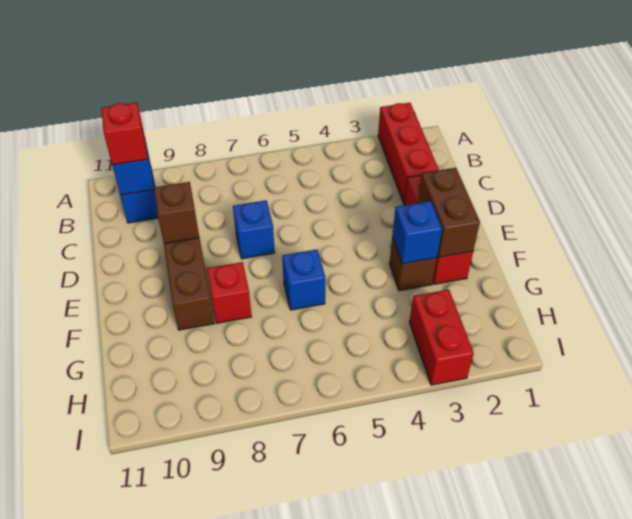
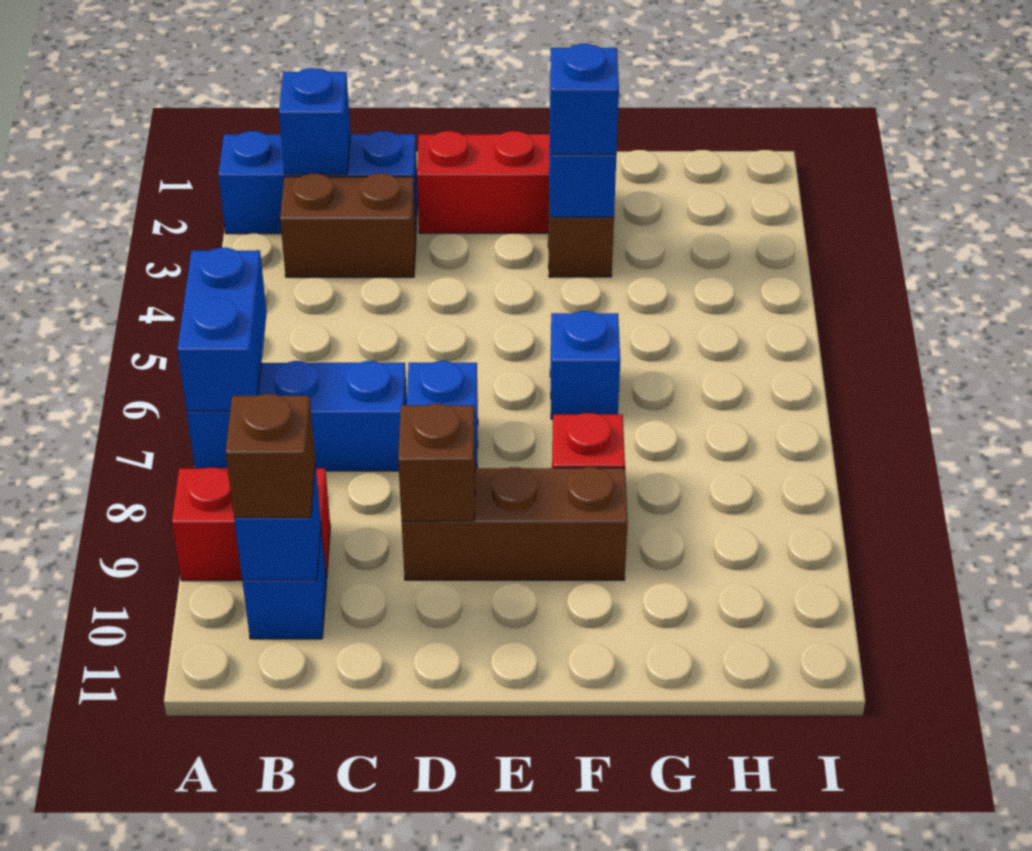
red 1x3 brick [378,103,439,203] -> blue 1x3 brick [218,131,418,234]
none -> blue 1x2 brick [178,248,267,411]
none -> blue 1x3 brick [187,361,407,471]
none -> blue 1x1 brick [279,68,350,174]
red 1x1 brick [101,103,148,165] -> brown 1x1 brick [226,394,315,518]
brown 1x2 brick [418,168,480,257] -> brown 1x2 brick moved to [280,173,416,277]
none -> blue 1x1 brick [550,44,619,155]
red 1x2 brick [409,290,474,385] -> red 1x2 brick moved to [172,468,330,581]

